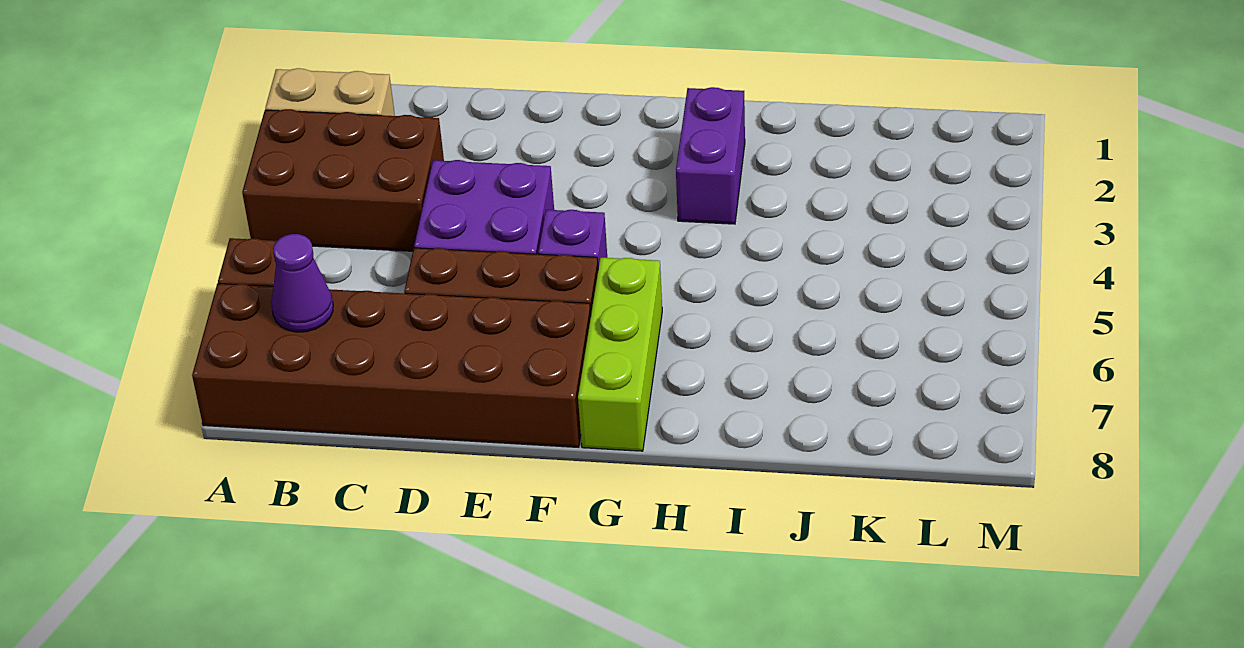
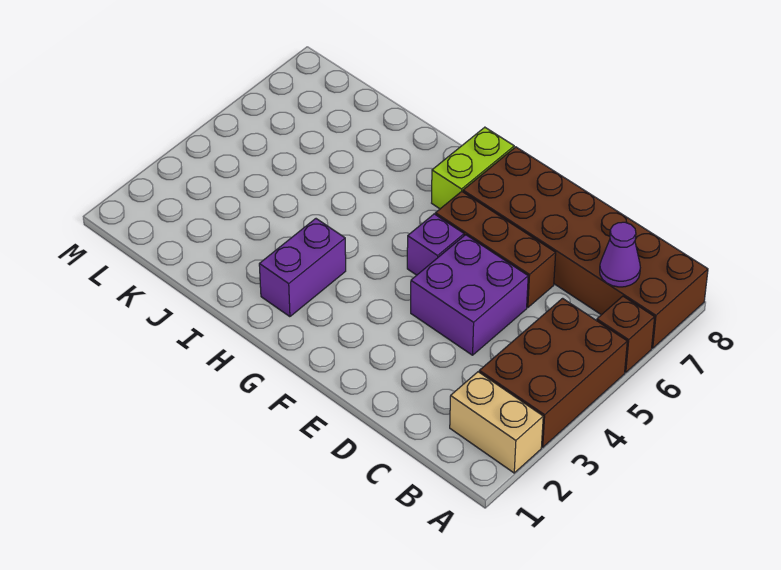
brown 2x3 brick [242,109,444,251] -> brown 2x3 brick turned to [479,298,627,447]
lime 1x3 brick [578,258,662,451] -> lime 1x2 brick [432,127,514,209]

